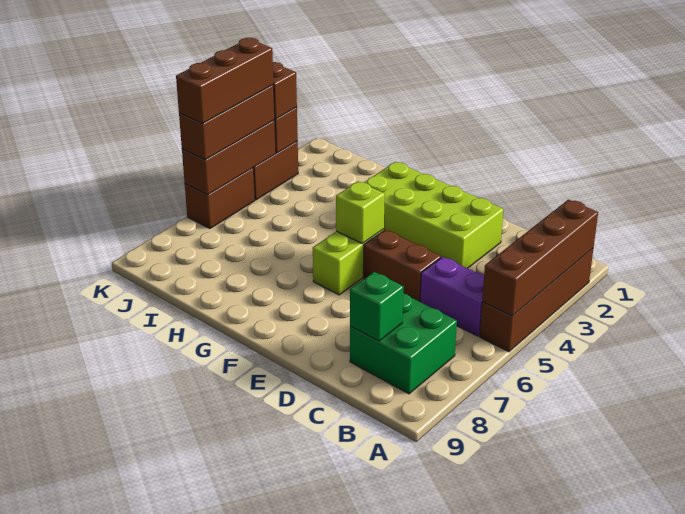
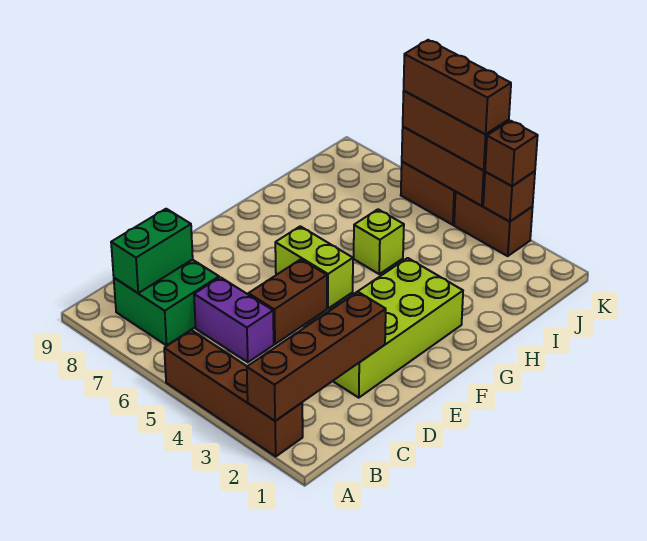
brown 1x4 brick [482,200,598,316] -> brown 1x4 brick turned to [247,292,386,421]
purple 1x2 brick [420,257,484,336] -> purple 1x2 brick turned to [194,277,274,362]
green 1x1 brick [350,272,404,341] -> green 1x2 brick [111,209,193,293]
lime 1x1 brick [336,182,385,244] -> lime 1x1 brick moved to [354,209,404,274]

